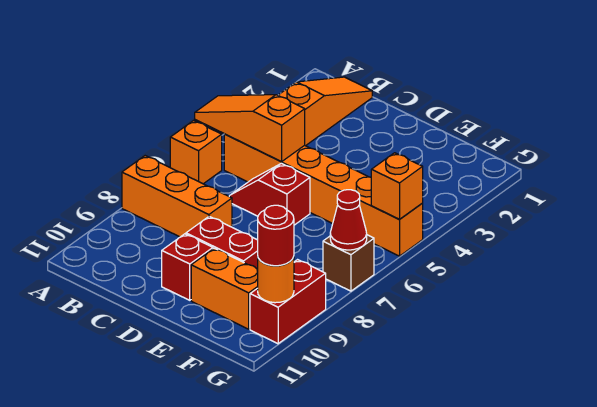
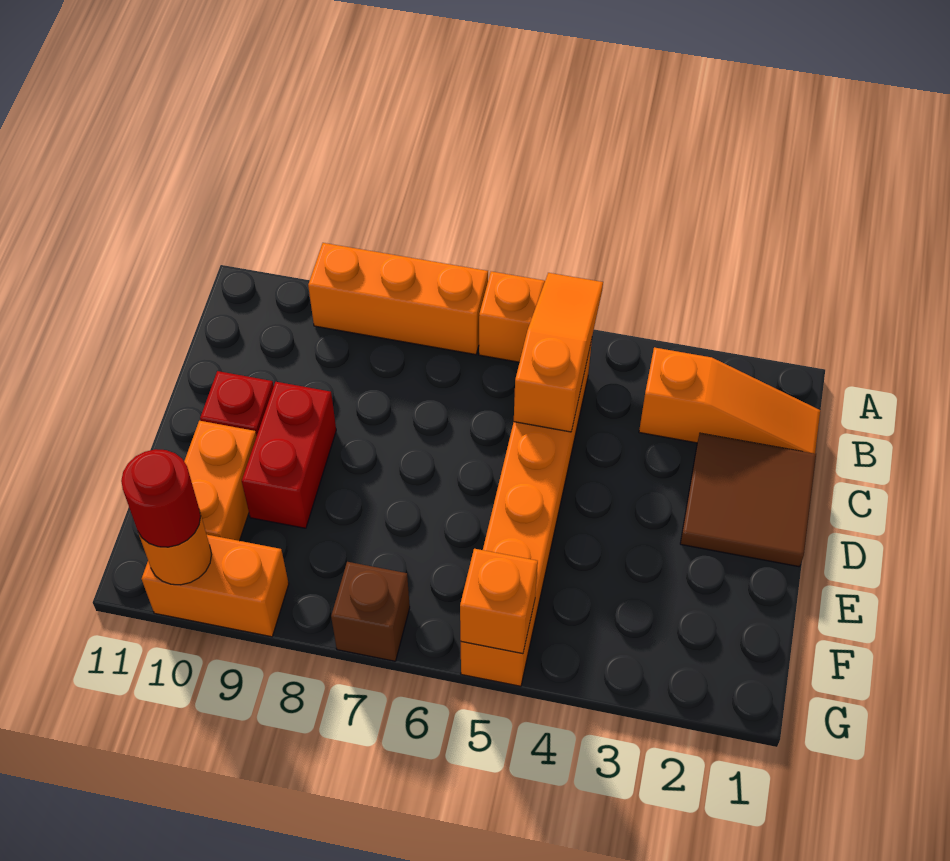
orange 1x3 brick [122,156,232,237] -> orange 1x3 brick turned to [308,243,488,355]
none -> brown 2x2 tile [680,433,816,567]
red 1x2 slope [229,163,310,225] -> none
red 1x1 cone [330,190,367,250] -> none
red 1x2 brick [250,260,326,344] -> orange 1x2 brick [142,535,289,637]

